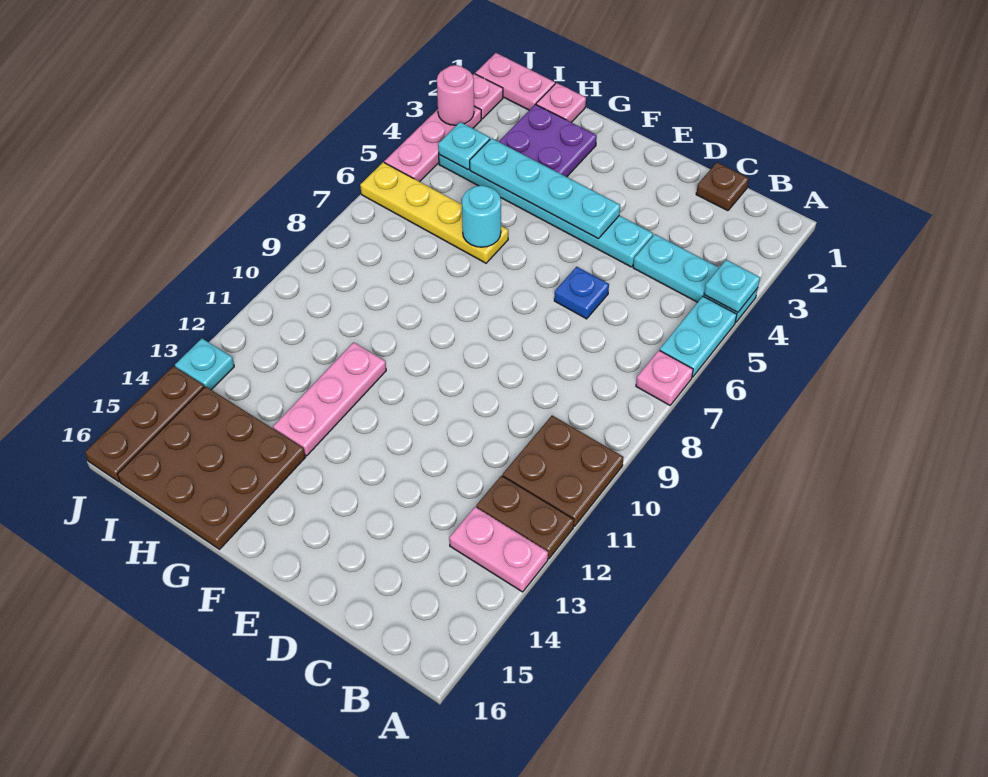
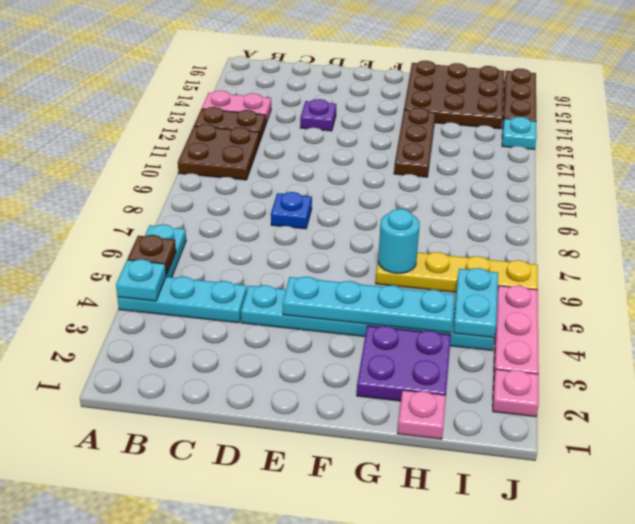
pink 1x1 plate [636,350,693,405] -> none
brown 1x1 plate [696,162,749,211] -> brown 1x1 plate moved to [128,235,176,275]
blue 1x1 plate [554,267,609,319] -> blue 1x1 plate moved to [271,192,312,229]
none -> purple 1x1 plate [300,99,336,131]
pink 1x3 plate [273,342,386,456] -> brown 1x3 plate [394,108,435,177]
pink 1x2 plate [475,53,555,110] -> none
cyan 1x1 plate [438,122,490,170] -> cyan 1x2 plate [453,268,498,338]
pink 1x1 round brick [437,65,474,125] -> none

